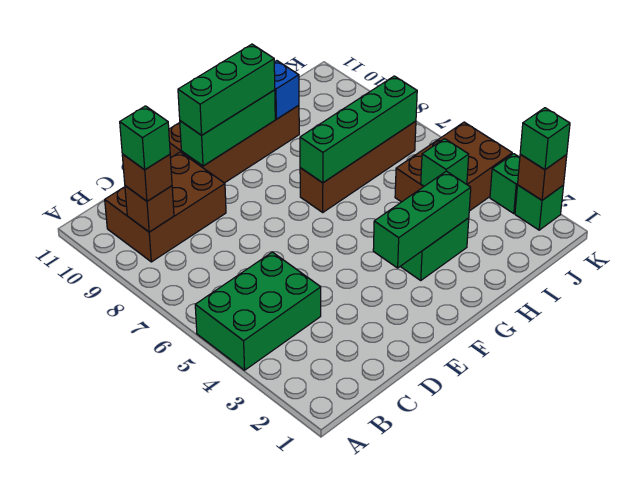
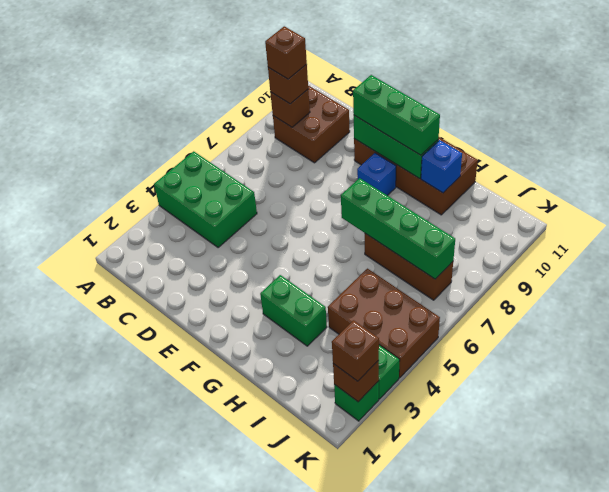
brown 2x3 brick [105,152,226,262] -> brown 2x2 brick [273,86,350,163]
green 1x1 brick [120,106,170,170] -> brown 1x1 brick [265,26,307,79]
green 1x3 brick [373,171,471,268] -> none
none -> blue 1x1 brick [357,153,396,196]
brown 1x4 brick [300,121,416,212] -> brown 1x3 brick [365,234,453,300]
green 1x1 brick [421,139,469,186] -> none
green 1x1 brick [520,108,570,170] -> brown 1x1 brick [332,320,379,381]

